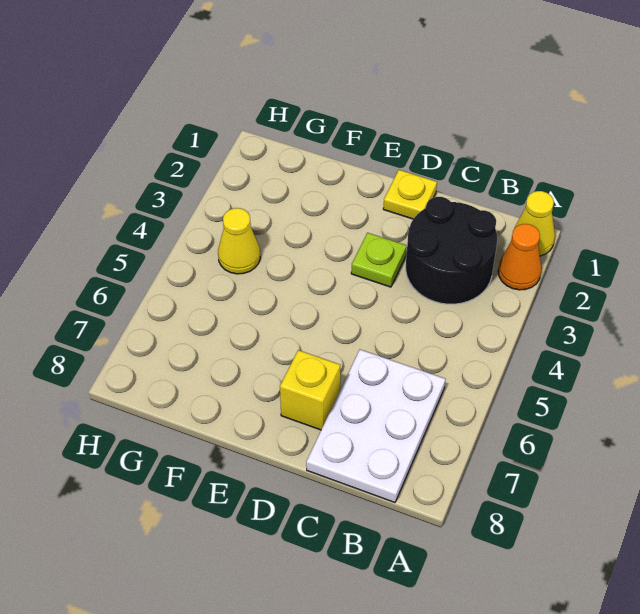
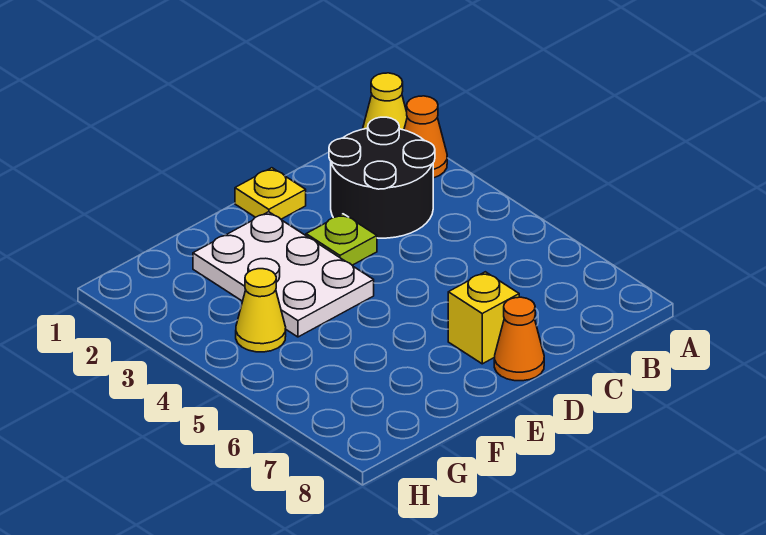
white 2x3 plate [306,350,445,502] -> white 2x3 plate moved to [193,212,374,337]
none -> orange 1x1 cone [494,297,544,381]

